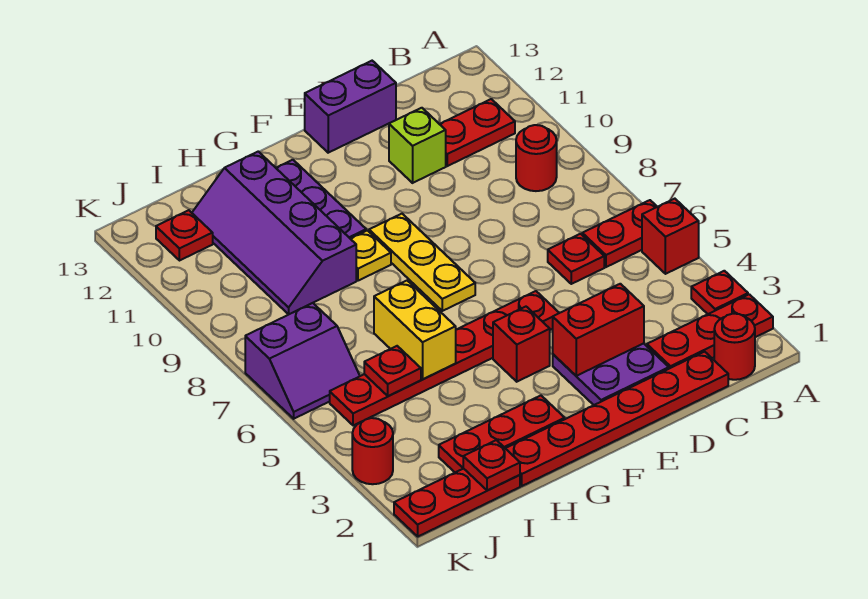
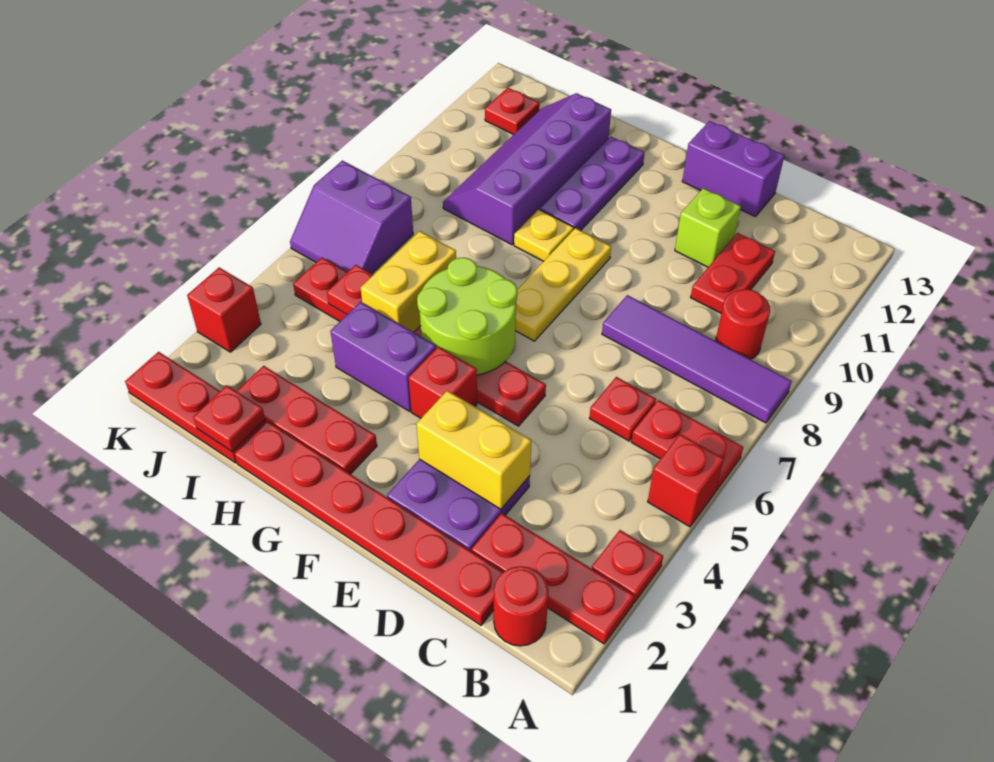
none -> purple 1x4 tile [602,295,792,423]
red 1x2 plate [440,99,515,166] -> red 1x2 plate turned to [691,233,775,313]
red 1x2 brick [553,284,644,376] -> yellow 1x2 brick [416,391,531,509]
none -> lime 2x2 round brick [417,258,517,375]
none -> purple 1x2 brick [330,302,436,411]
red 1x1 round brick [352,418,393,484] -> red 1x1 brick [187,268,261,352]

